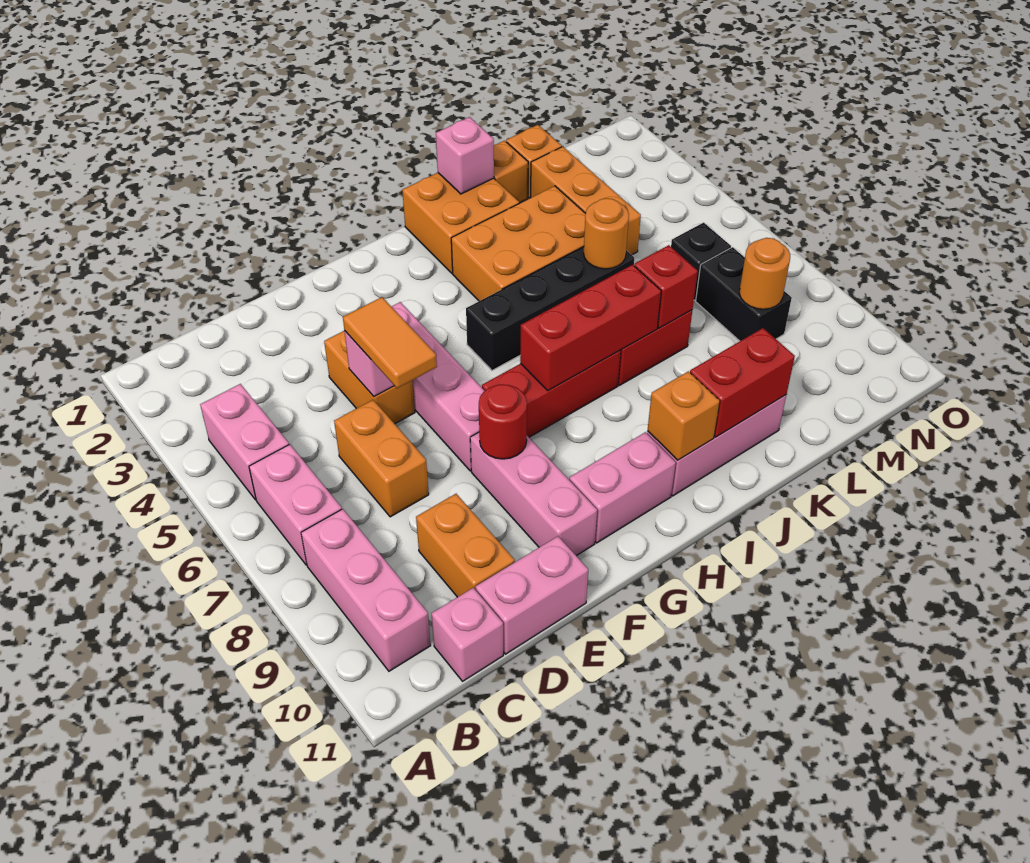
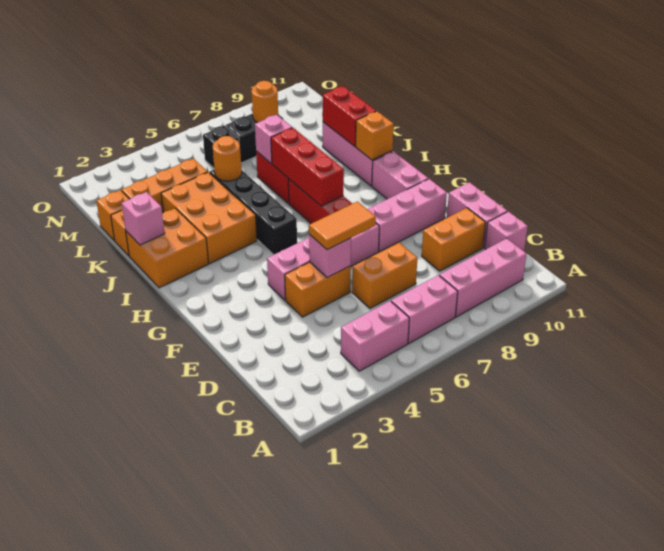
red 1x1 round brick [479,384,527,459] -> none
red 1x1 brick [634,245,698,328] -> pink 1x1 brick [255,115,292,163]

